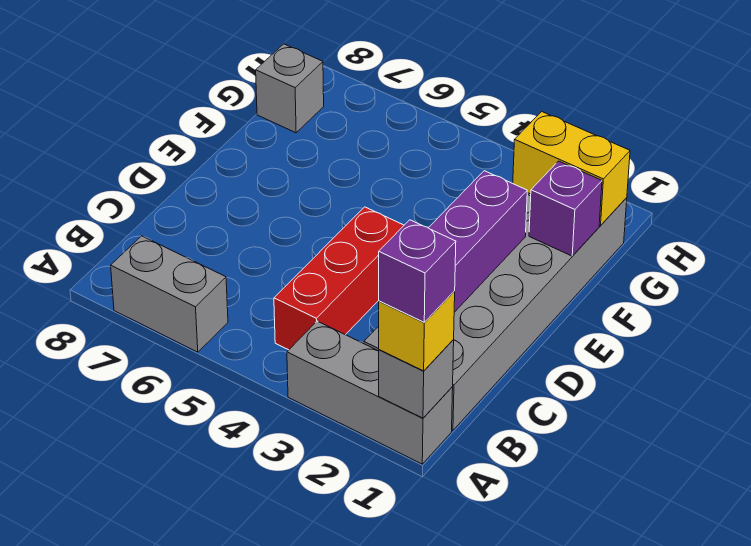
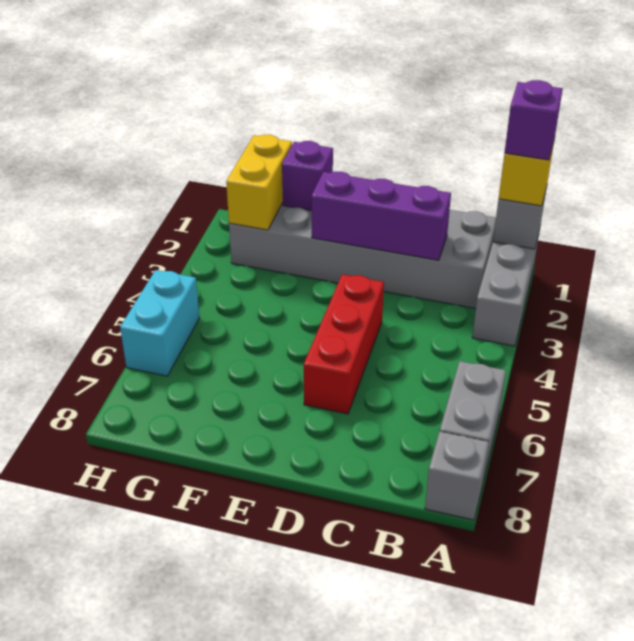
red 1x3 brick [274,207,404,350] -> red 1x3 brick turned to [304,274,384,414]
grey 1x1 brick [256,44,324,133] -> grey 1x1 brick moved to [425,431,489,520]
none -> cyan 1x2 brick [120,270,200,376]

